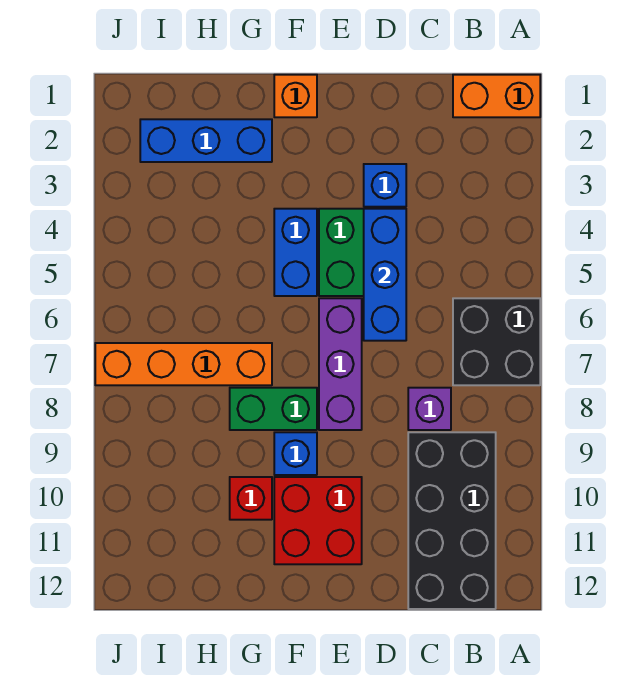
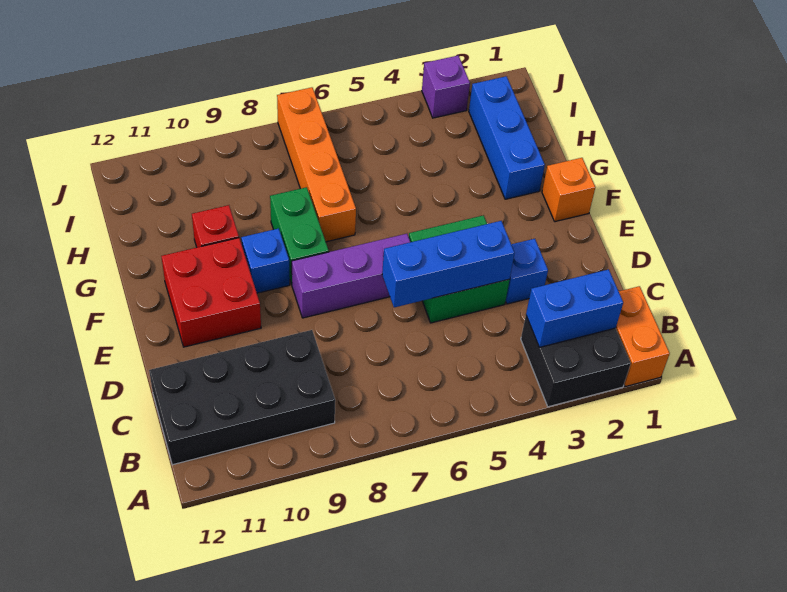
black 2x2 brick [453,298,540,385] -> black 2x2 brick moved to [521,316,631,407]
purple 1x1 brick [408,388,451,430] -> purple 1x1 brick moved to [422,56,470,118]
blue 1x2 brick [274,209,317,296] -> blue 1x2 brick moved to [526,269,623,347]

